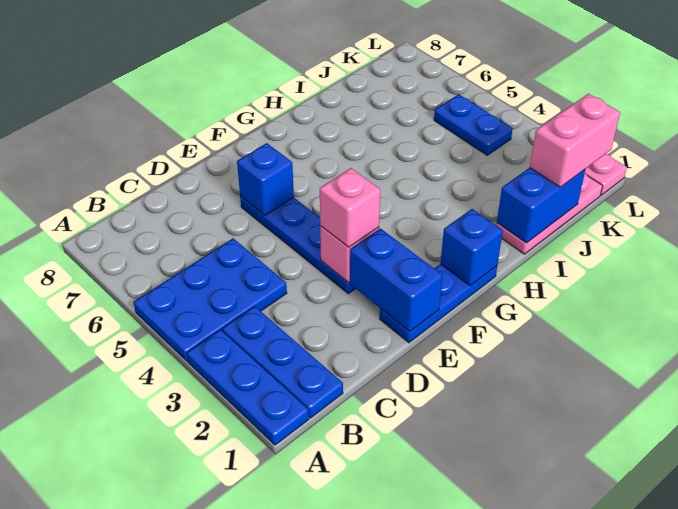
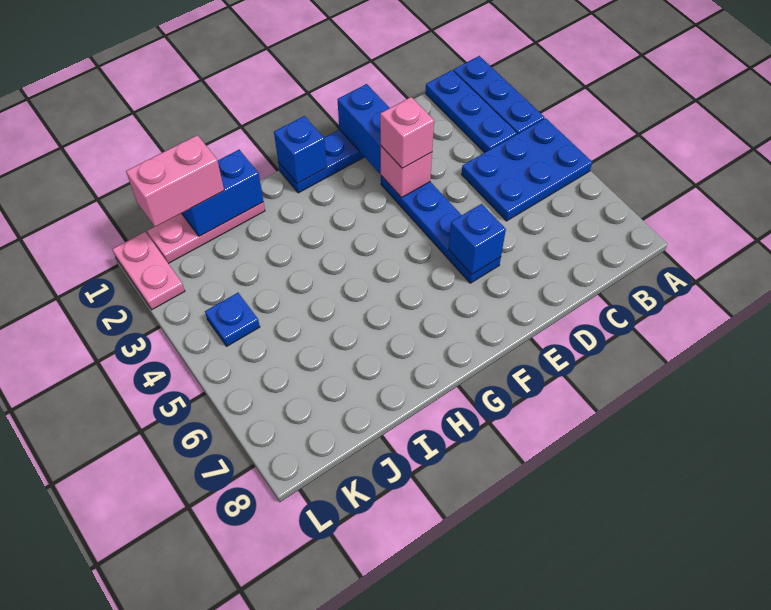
blue 1x2 plate [434,94,512,155] -> blue 1x1 plate [205,293,260,346]

